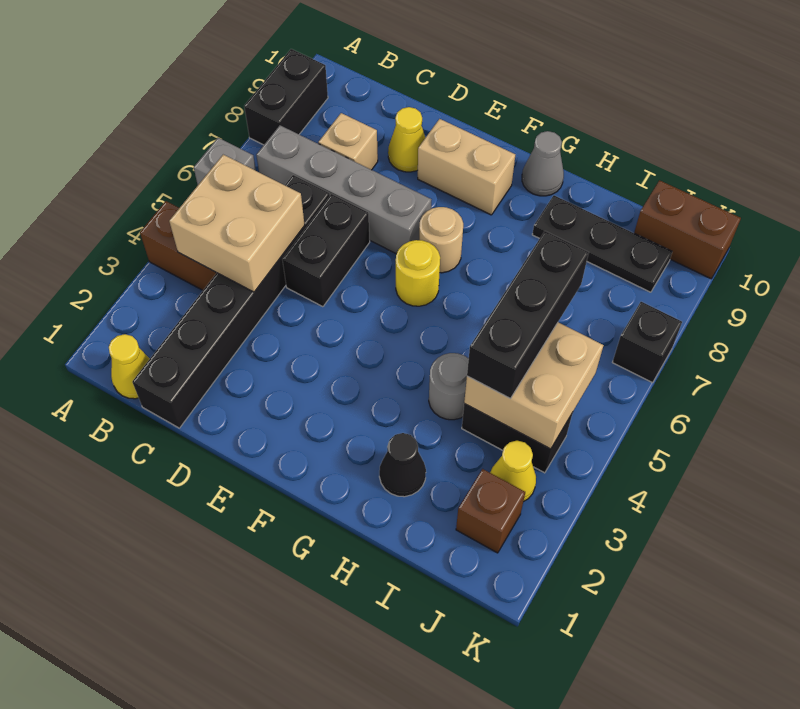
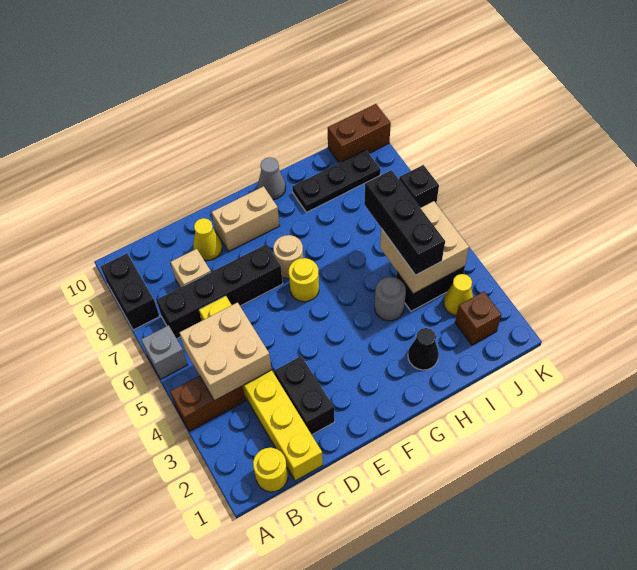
yellow 1x1 cone [109,334,150,399] -> yellow 1x1 round brick [253,448,288,492]
grey 1x4 brick [256,125,432,254] -> black 1x4 brick [156,244,283,339]
black 1x6 brick [132,175,330,428] -> yellow 1x6 brick [199,296,323,481]
black 1x2 brick [282,194,370,307] -> black 1x2 brick moved to [274,356,335,435]

